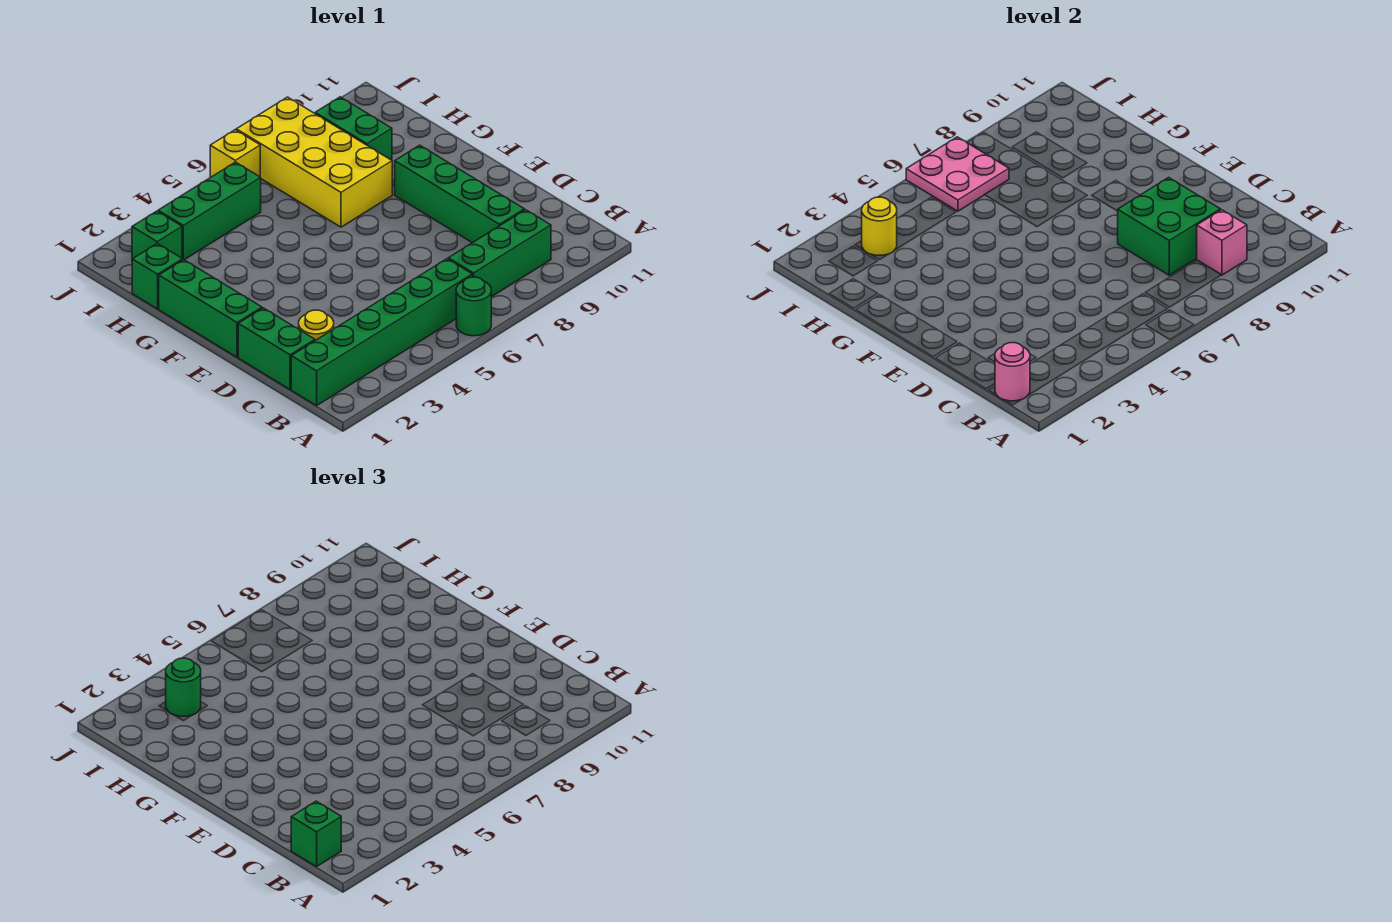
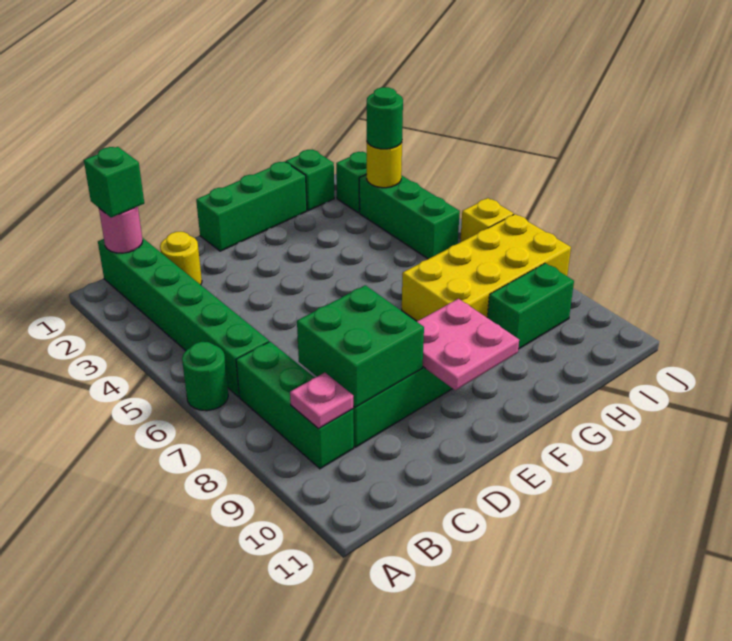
pink 1x1 brick [1197,210,1247,275] -> pink 1x1 plate [290,373,353,429]
green 1x2 brick [238,308,315,389] -> none
pink 2x2 plate [906,137,1009,211] -> pink 2x2 plate moved to [417,299,519,390]

